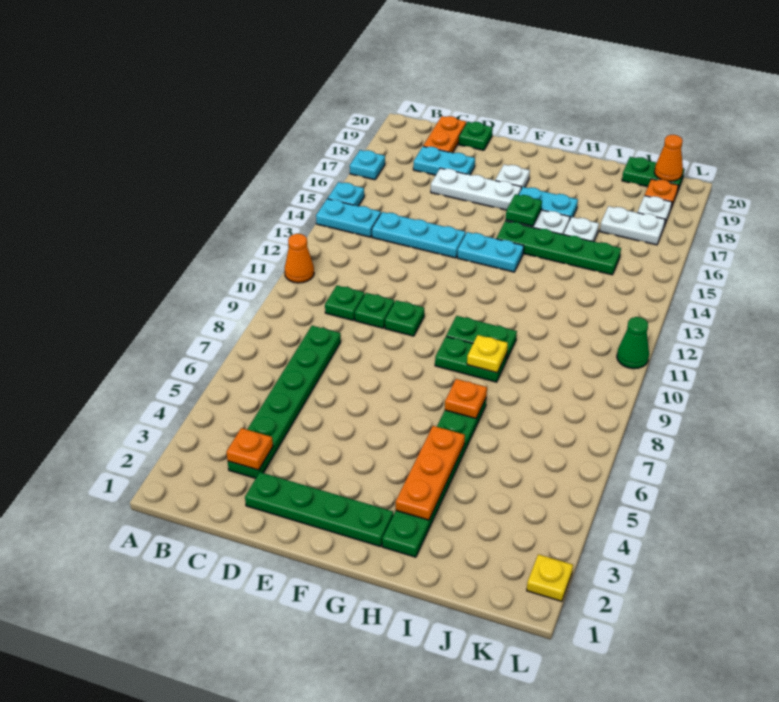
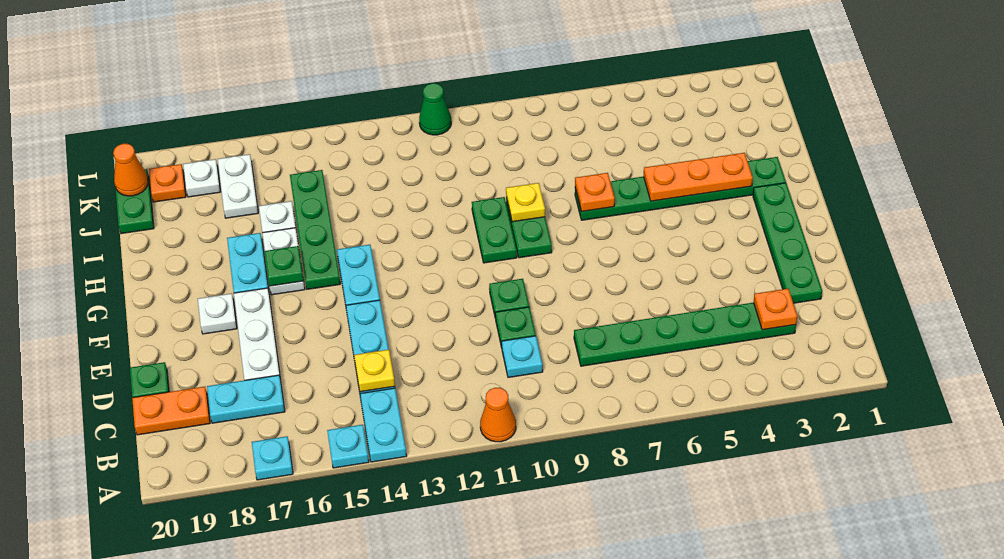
green 1x1 plate [325,285,365,320] -> cyan 1x1 plate [502,336,543,378]
cyan 1x2 plate [413,146,475,175] -> cyan 1x2 plate turned to [207,375,285,423]
yellow 1x1 plate [527,554,573,601] -> yellow 1x1 plate moved to [354,350,395,392]

